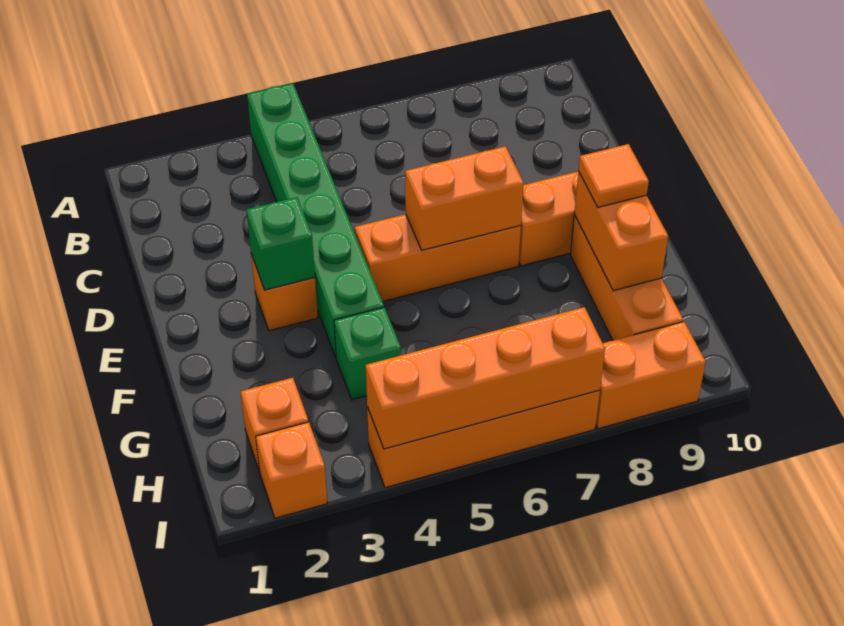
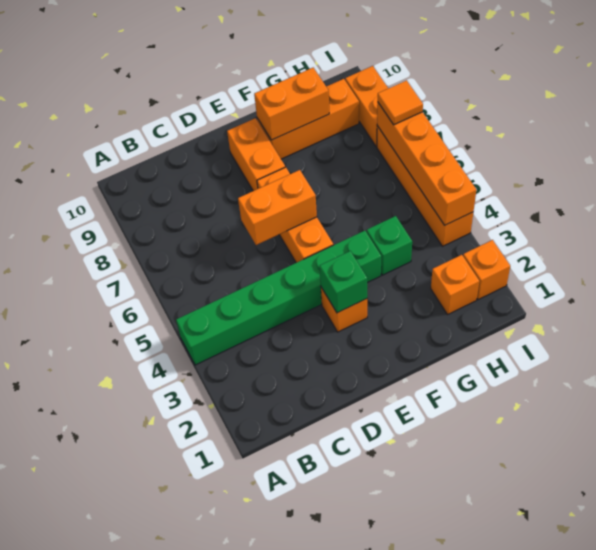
orange 1x2 brick [405,146,524,250] -> orange 1x2 brick turned to [238,170,317,245]
orange 1x1 tile [578,144,649,207] -> orange 1x1 tile moved to [378,80,423,125]

